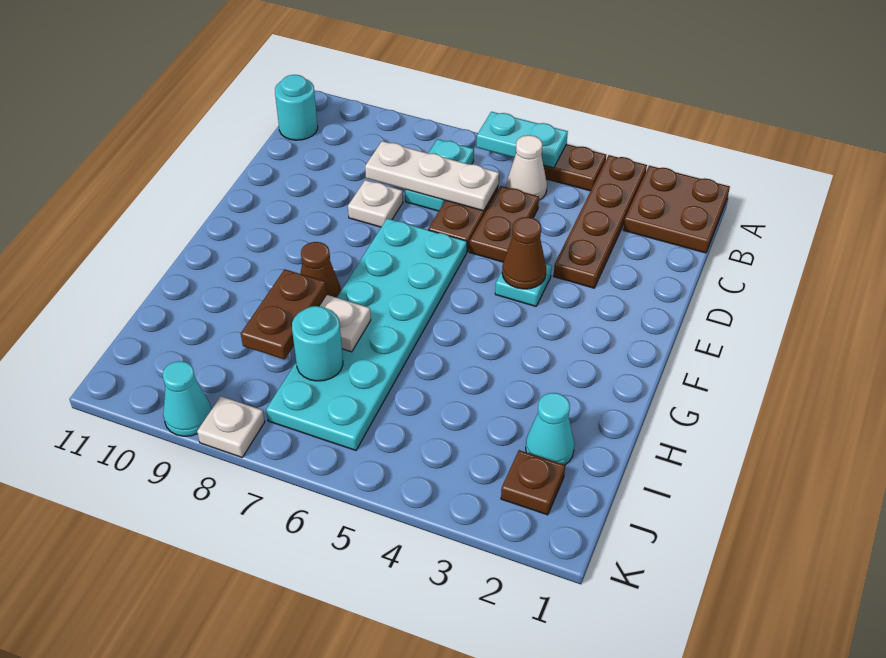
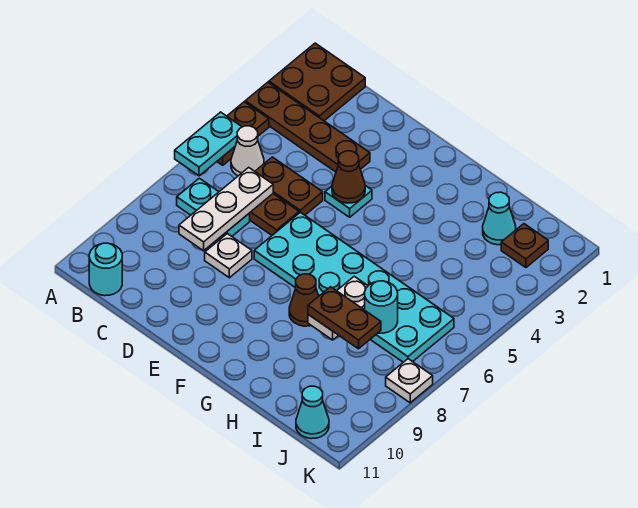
cyan 1x1 cone [162,361,211,436] -> cyan 1x1 cone moved to [296,386,329,439]

